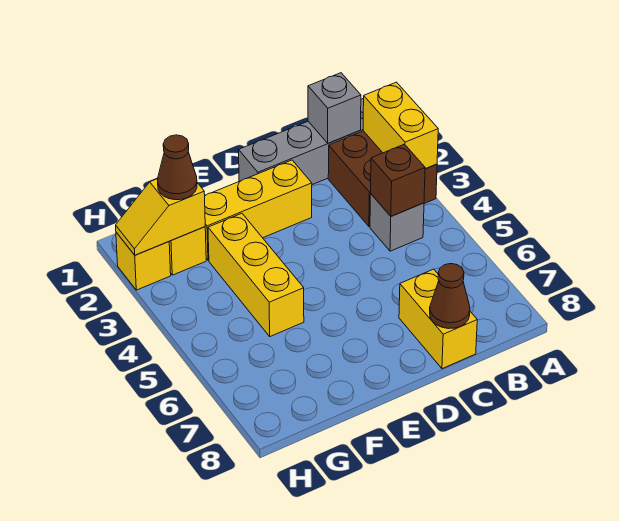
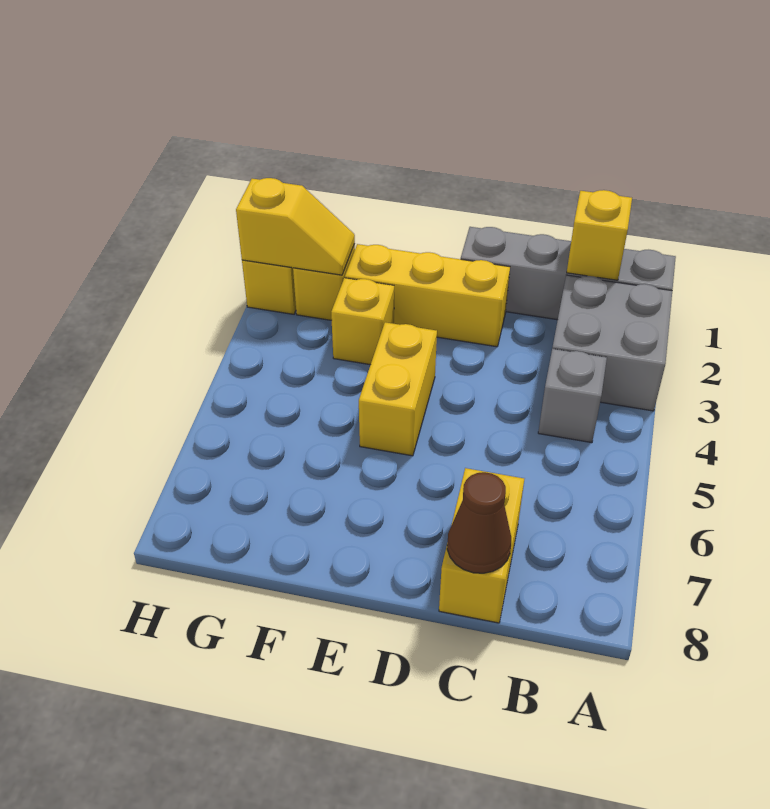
brown 2x2 brick [328,131,437,227] -> grey 2x2 brick [552,275,672,411]
yellow 1x2 brick [363,82,438,169] -> yellow 1x2 brick moved to [359,322,437,456]
grey 1x1 brick [308,73,361,143] -> yellow 1x1 brick [567,190,632,280]
brown 1x1 brick [371,144,425,216] -> none
yellow 1x3 brick [208,213,304,336] -> yellow 1x1 brick [331,278,394,365]
yellow 1x2 slope [116,179,205,255] -> yellow 1x2 slope turned to [236,178,355,275]
brown 1x1 cone [158,135,197,200] -> none

